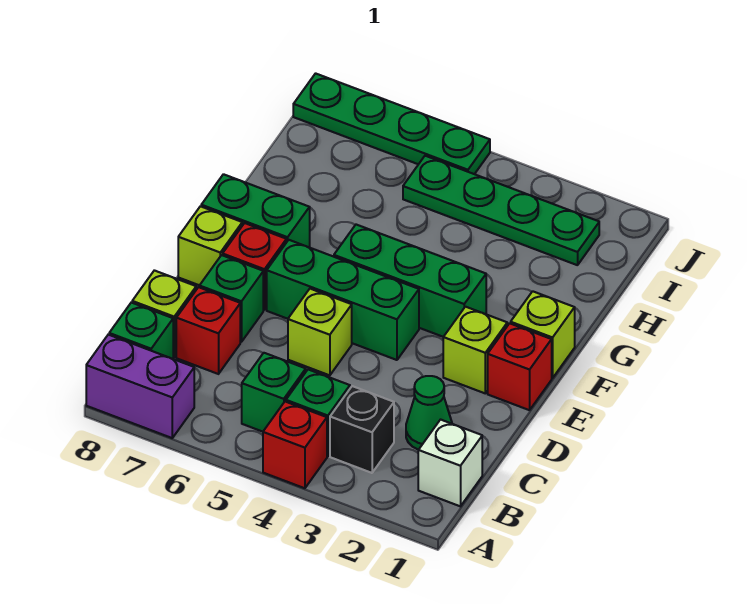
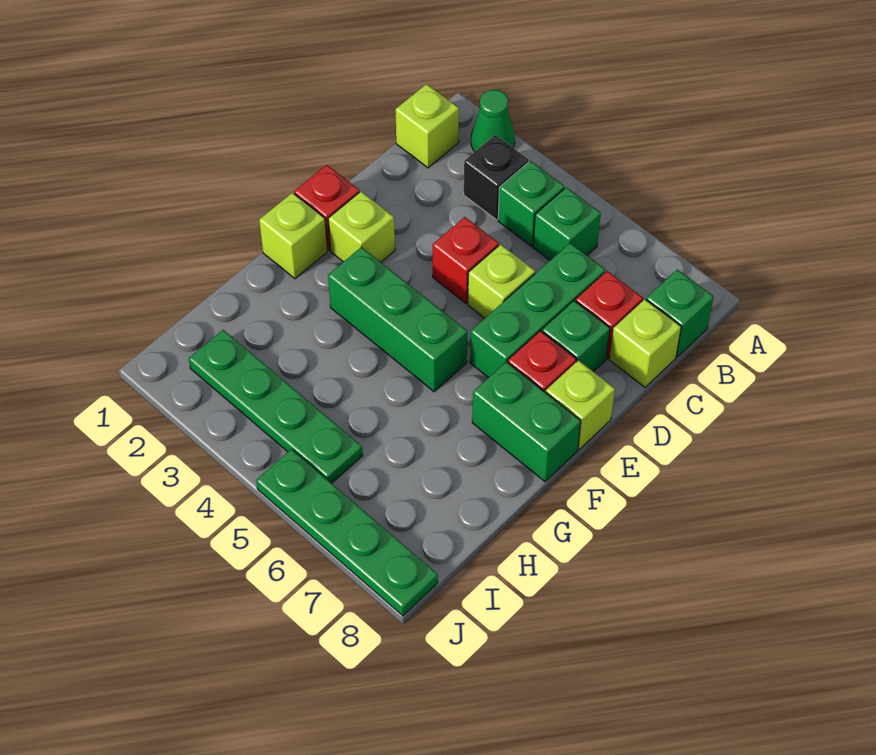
red 1x1 brick [263,402,327,488] -> red 1x1 brick moved to [433,217,499,303]
purple 1x2 brick [86,335,194,438] -> none
white 1x1 brick [418,420,482,506] -> lime 1x1 brick [395,84,459,168]
green 1x1 cone [406,376,452,450] -> green 1x1 cone moved to [471,90,515,152]
green 1x3 brick [267,240,419,360] -> green 1x3 brick turned to [470,243,605,378]

